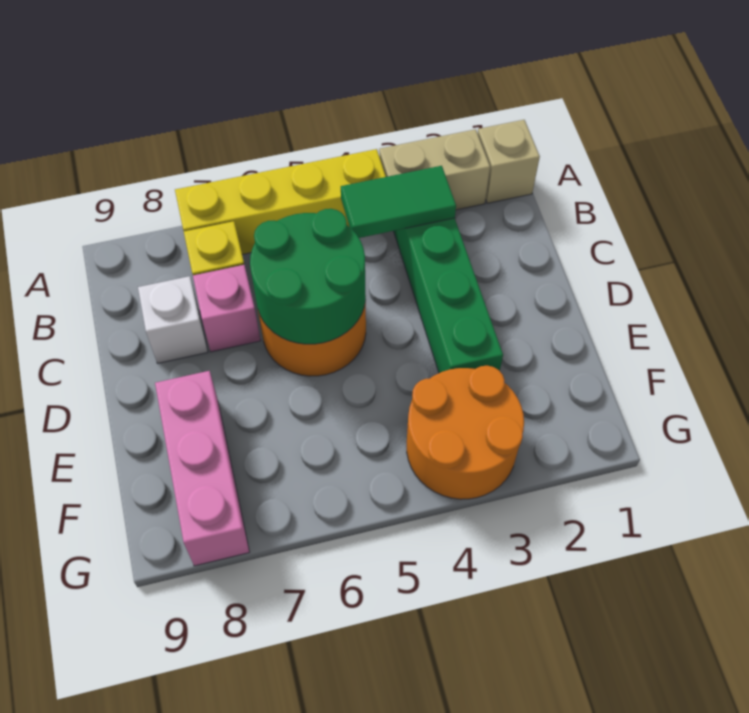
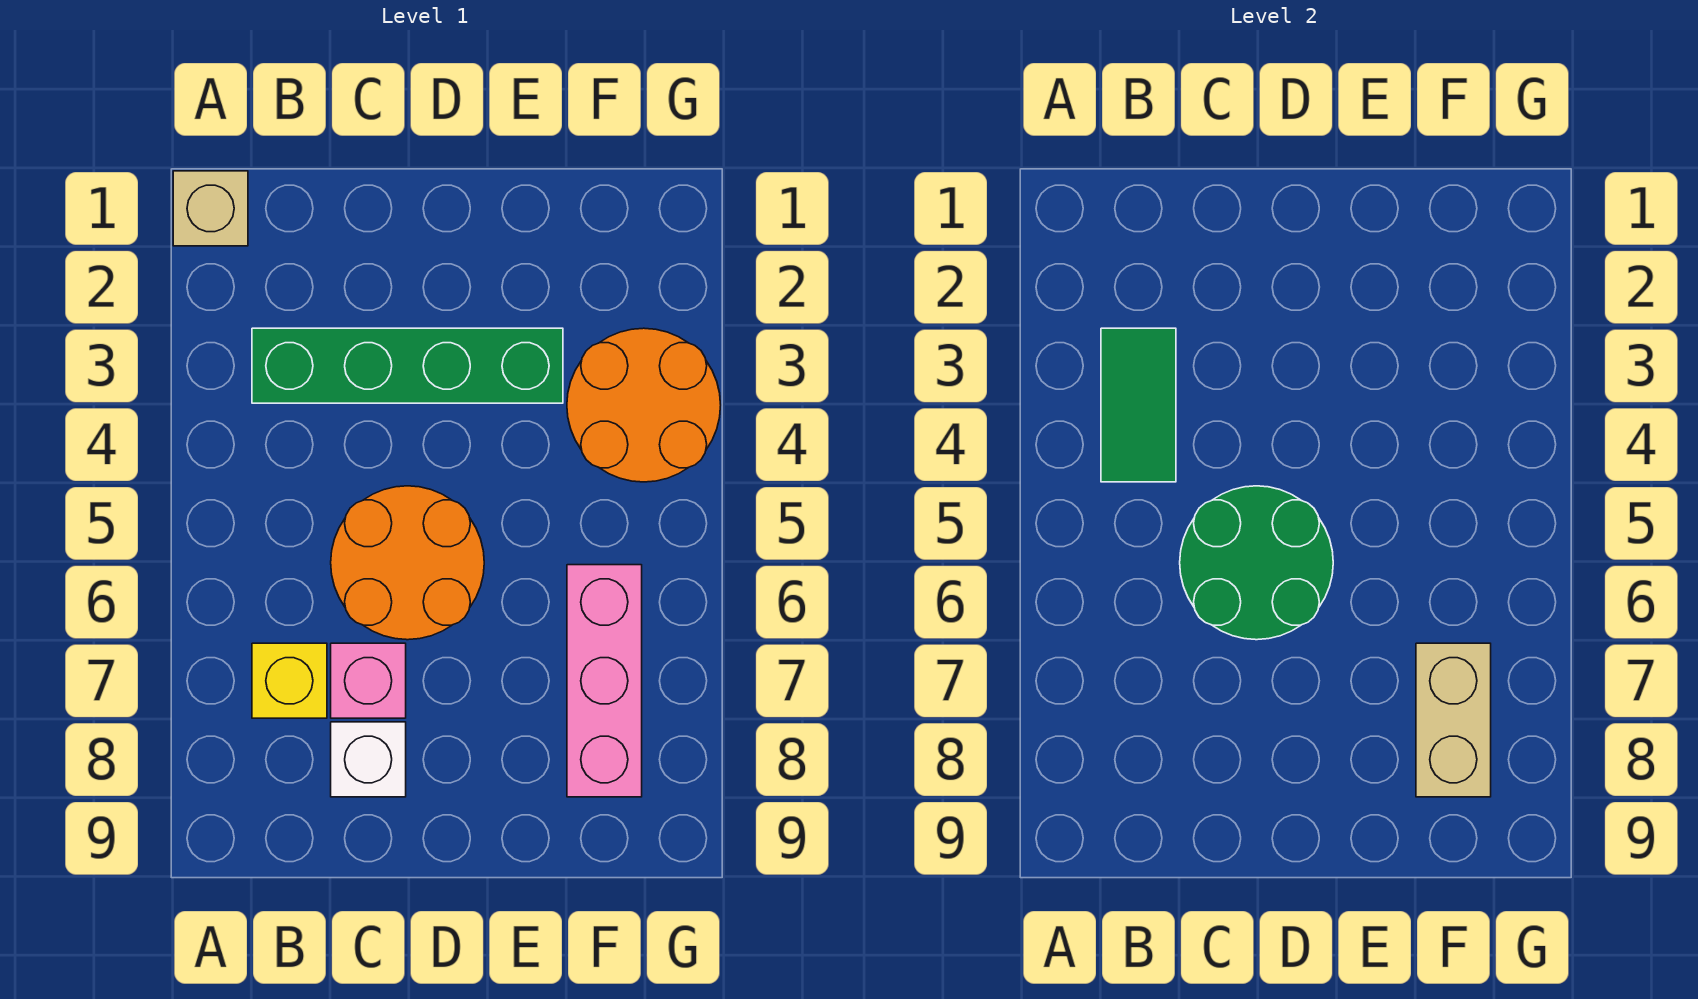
tan 1x2 brick [379,129,490,210] -> tan 1x2 brick moved to [1416,643,1491,797]
yellow 1x4 brick [175,149,386,255] -> none
pink 1x3 brick [155,371,249,566] -> pink 1x3 brick turned to [567,565,642,797]

